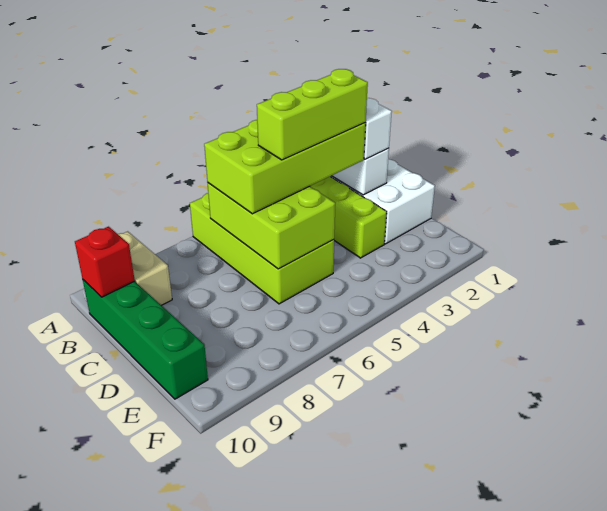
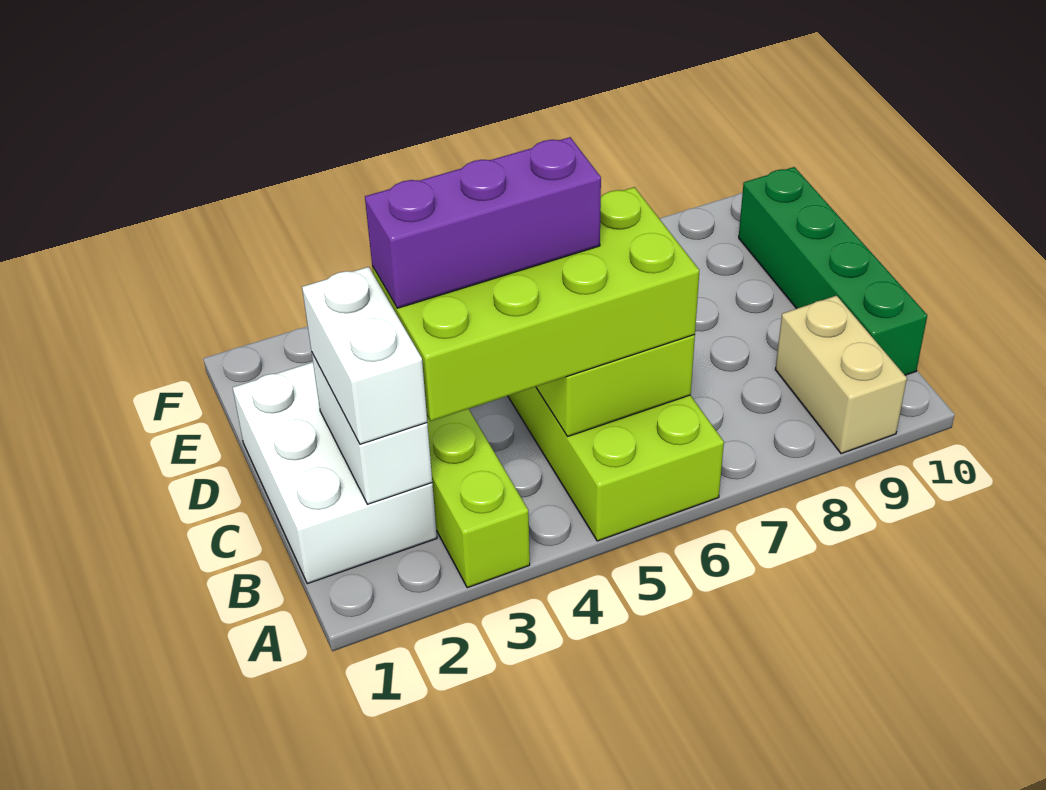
red 1x1 brick [75,227,135,297] -> none
lime 1x3 brick [257,69,368,160] -> purple 1x3 brick [365,137,601,308]

